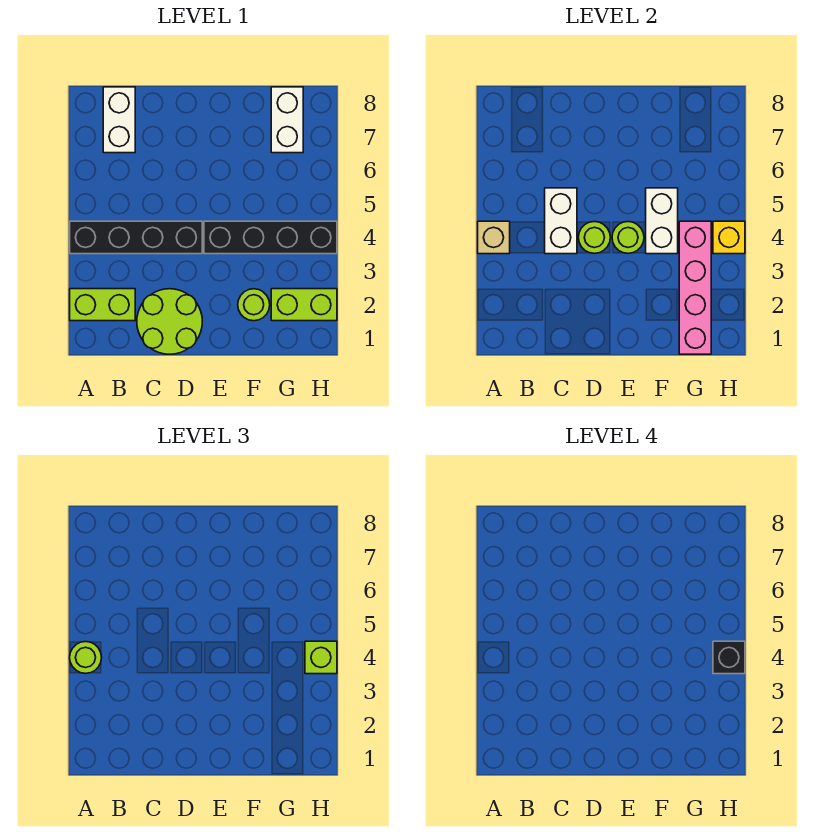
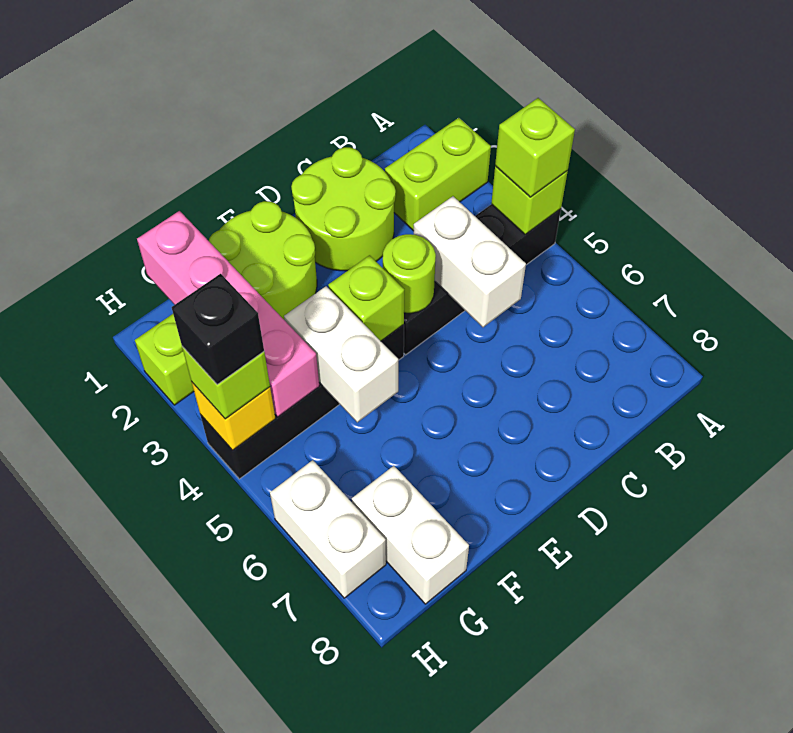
tan 1x1 brick [478,221,510,254] -> lime 1x1 brick [491,166,568,235]
lime 1x1 round brick [70,642,102,673] -> lime 1x1 brick [495,98,575,197]
white 1x2 brick [103,87,135,153] -> white 1x2 brick moved to [270,460,386,598]
lime 1x1 round brick [612,222,644,253] -> lime 1x1 brick [328,255,404,341]
lime 1x1 round brick [238,289,270,321] -> lime 2x2 round brick [209,201,317,319]

